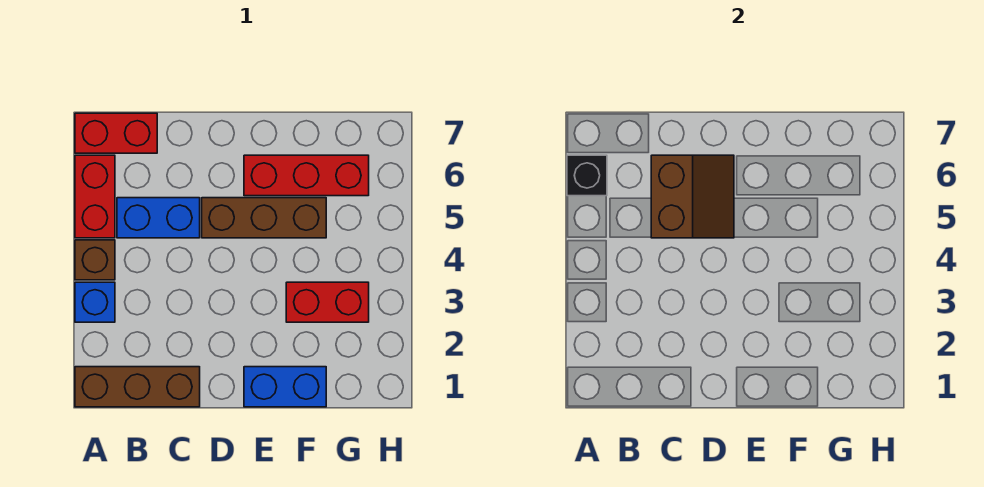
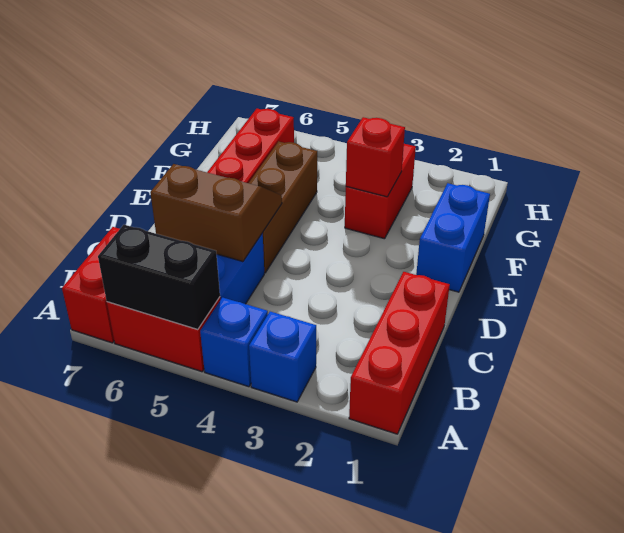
brown 1x3 brick [75,367,200,407] -> red 1x3 brick [349,272,450,434]
brown 1x1 brick [75,240,115,280] -> blue 1x1 brick [200,297,268,387]
black 1x1 brick [567,155,607,196] -> black 1x2 brick [98,225,220,330]
none -> red 1x1 brick [346,117,405,197]

